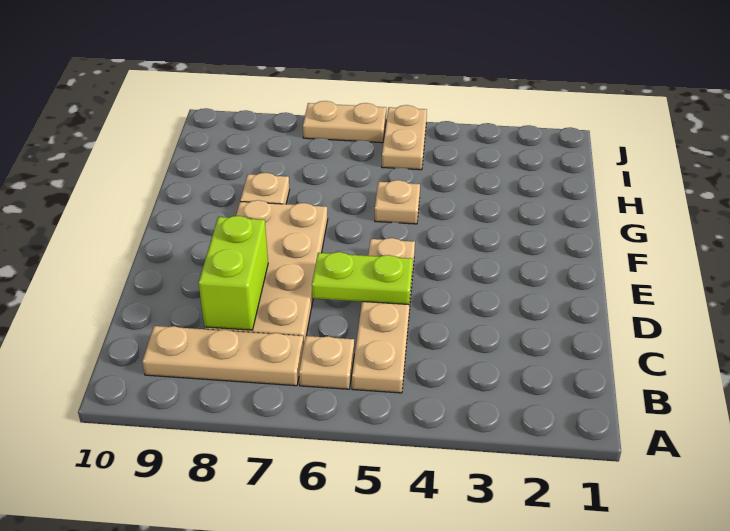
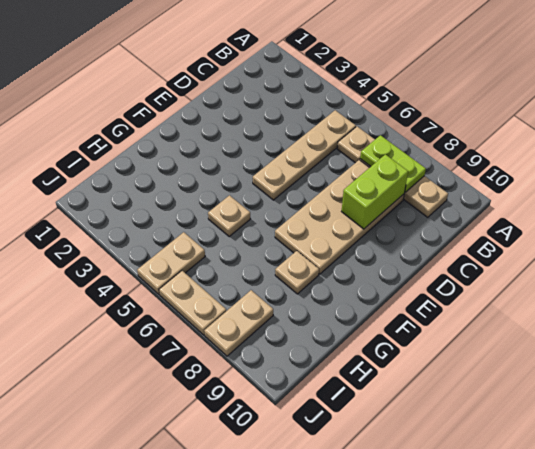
lime 1x2 plate [312,252,413,305] -> lime 1x2 plate moved to [360,135,426,192]
none -> tan 1x2 plate [204,290,273,356]

